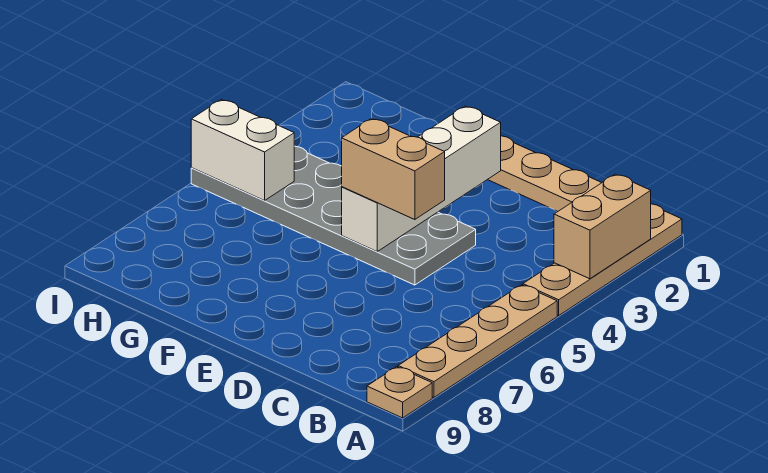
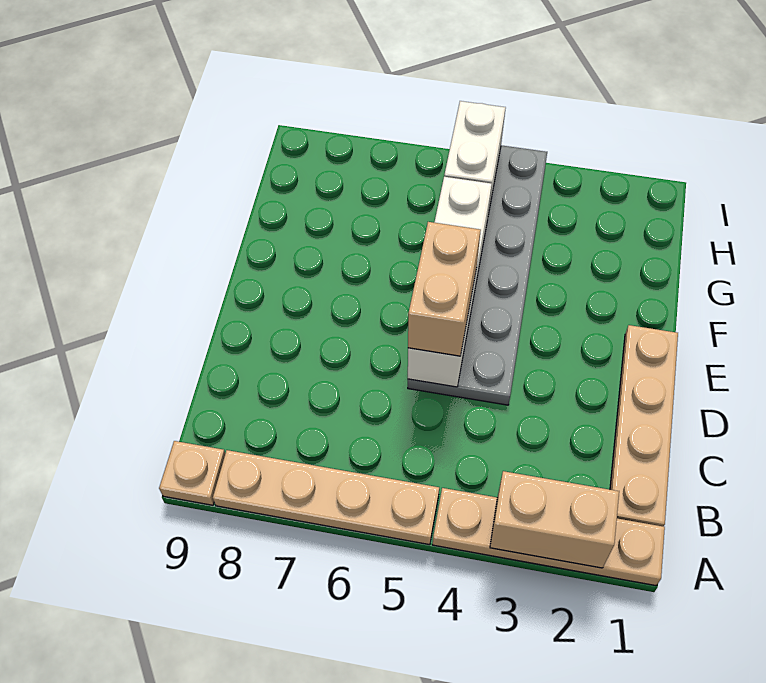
white 1x4 brick [342,106,501,251] -> white 1x4 brick turned to [408,177,492,387]

